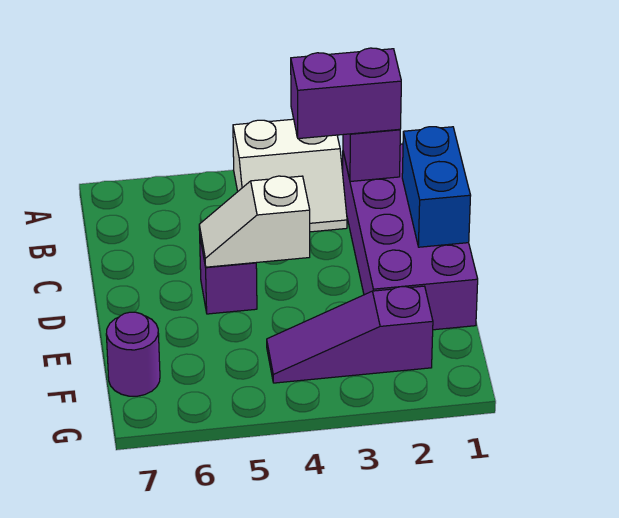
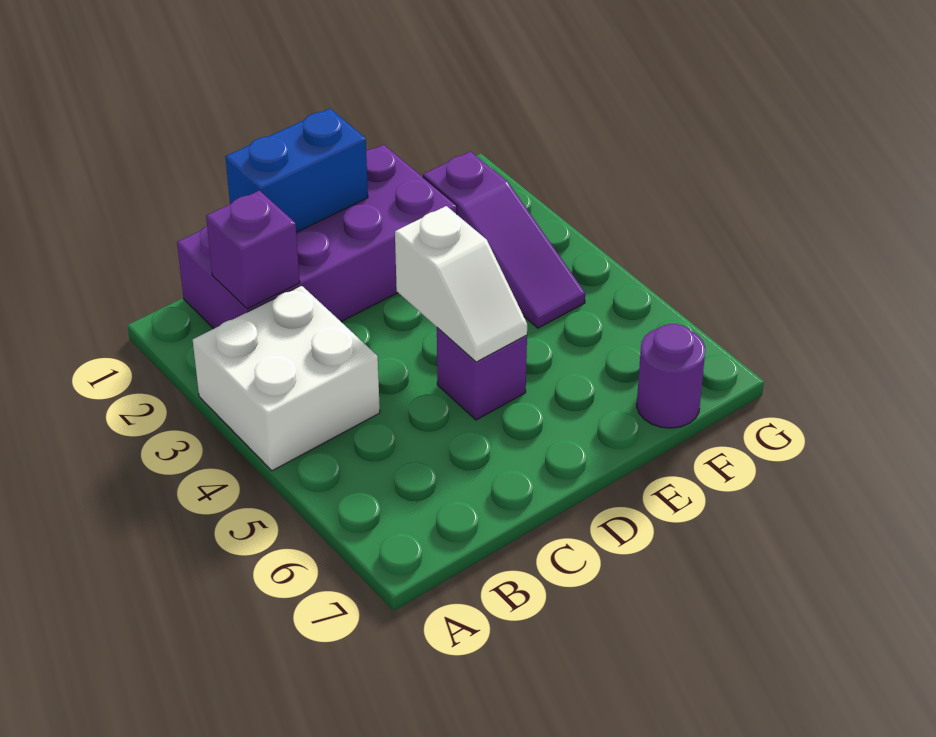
white 2x2 slope [233,119,347,232] -> white 2x2 brick [193,285,380,471]
purple 1x2 brick [291,48,401,139] -> none

